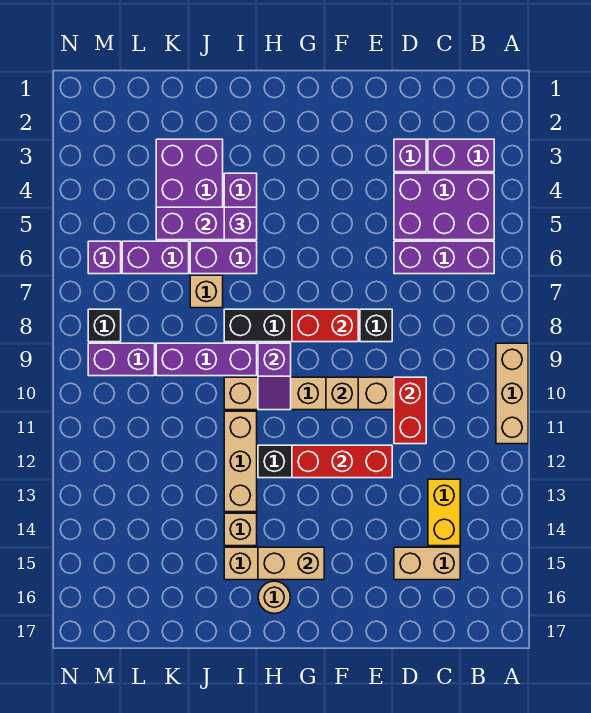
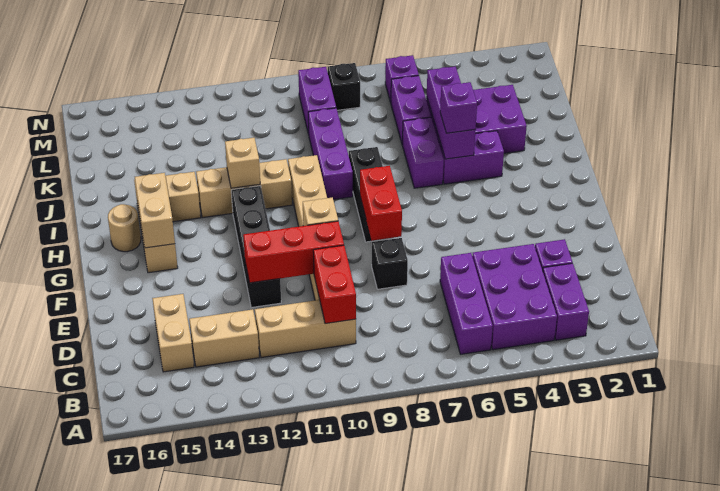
tan 1x3 brick [496,343,528,444] -> tan 1x3 brick moved to [255,300,356,358]
yellow 1x2 brick [428,479,460,546] -> tan 1x2 brick [189,309,259,367]
red 1x2 brick [394,377,426,444] -> red 1x2 brick turned to [313,245,356,324]
red 1x3 brick [292,445,392,478] -> red 1x3 brick turned to [243,221,344,283]
purple 1x2 slope [258,343,291,410] -> none
tan 1x1 brick [190,275,223,308] -> tan 1x1 brick moved to [225,138,260,188]

